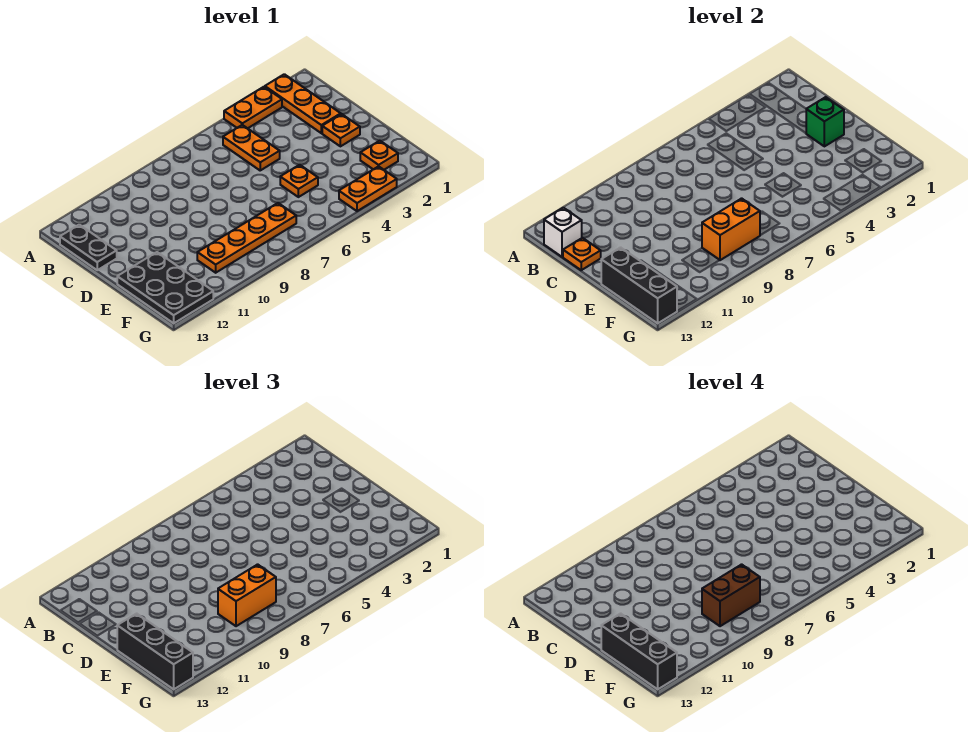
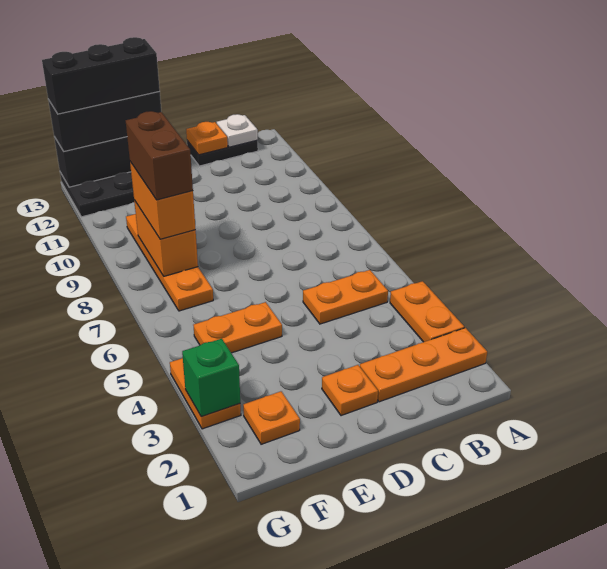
white 1x1 brick [544,208,582,257] -> white 1x1 plate [217,114,258,147]
green 1x1 brick [806,97,844,146] -> green 1x1 brick moved to [182,338,240,417]
orange 1x1 plate [280,165,318,197] -> orange 1x2 plate [193,302,282,353]

